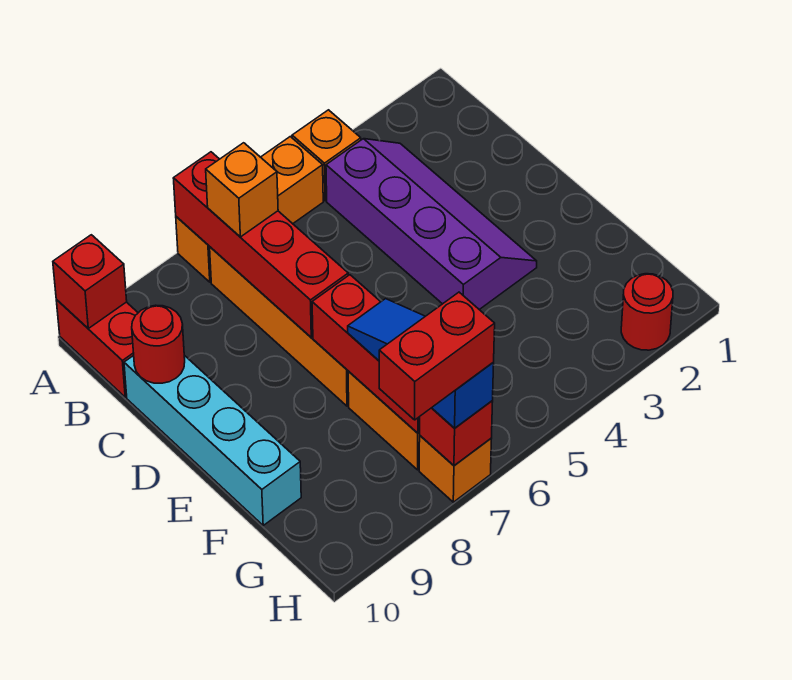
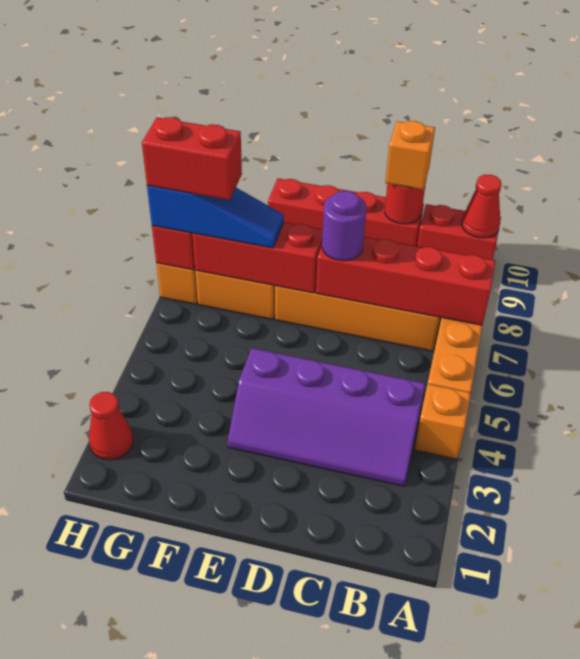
red 1x1 brick [53,235,127,328] -> red 1x1 cone [462,175,501,238]
orange 1x1 brick [206,143,278,237] -> orange 1x1 brick moved to [385,121,435,190]
cyan 1x4 brick [124,355,301,525] -> red 1x4 brick [268,178,424,246]
none -> purple 1x1 round brick [322,191,367,261]
red 1x1 round brick [621,274,673,350] -> red 1x1 cone [89,392,133,460]
red 1x2 brick [379,292,495,420] -> red 1x2 brick turned to [142,117,242,200]

